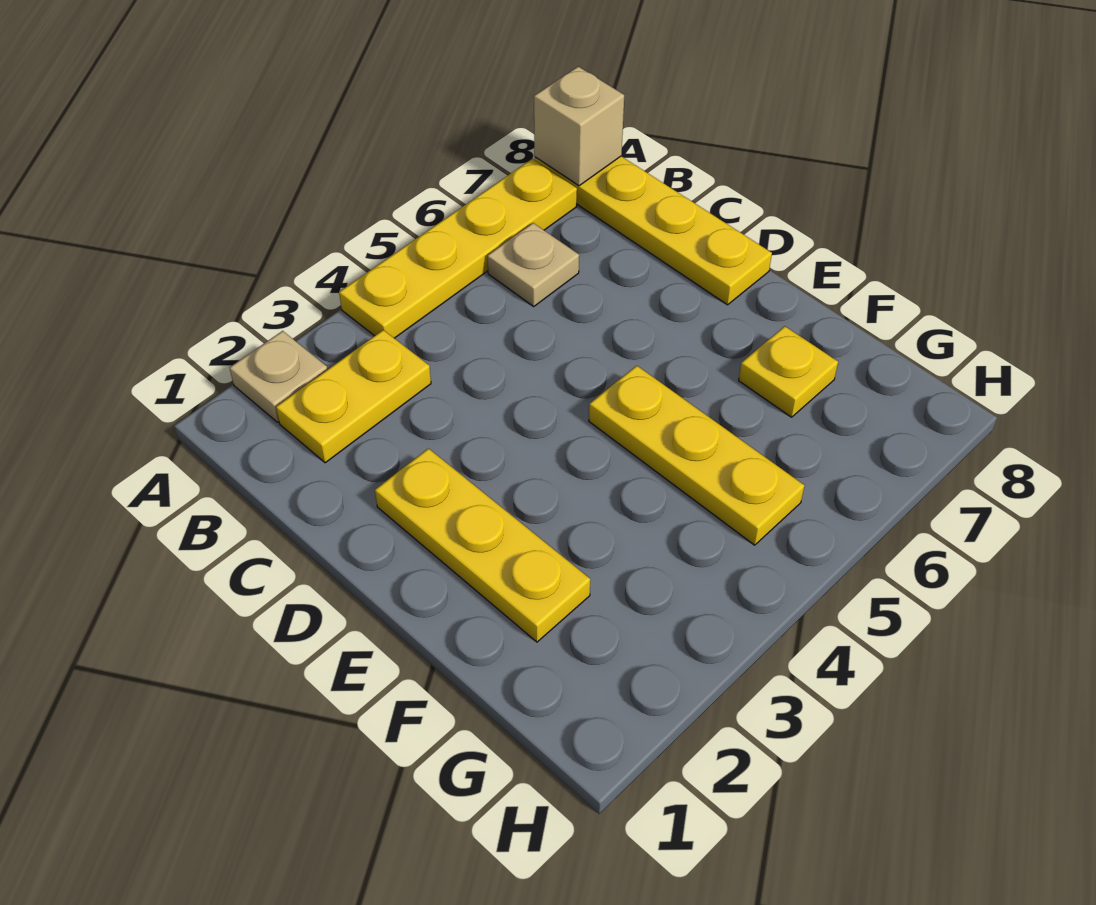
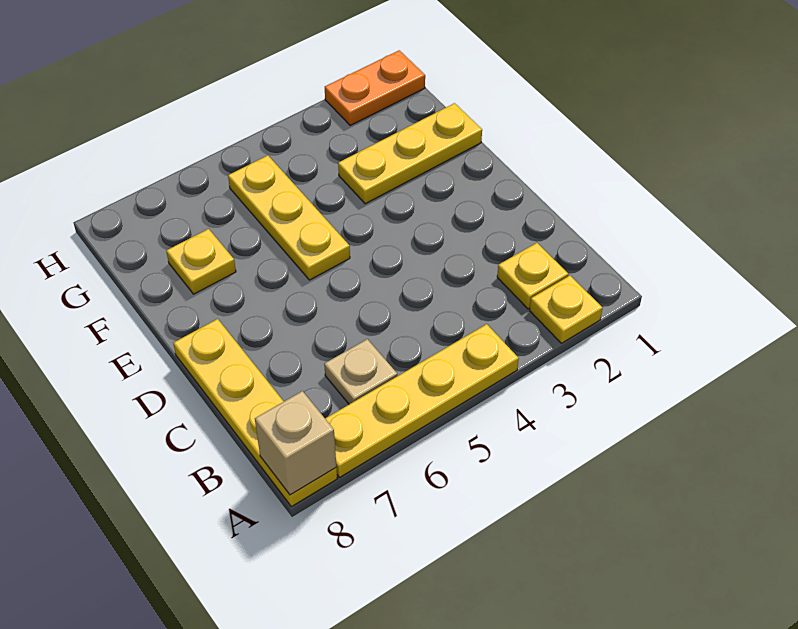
tan 1x1 plate [229,331,328,422] -> yellow 1x1 plate [530,276,602,343]
yellow 1x2 plate [276,330,431,463] -> yellow 1x1 plate [497,243,568,309]
yellow 1x3 plate [375,448,590,642] -> yellow 1x3 plate turned to [338,103,482,204]
none -> orange 1x2 plate [325,50,425,125]

